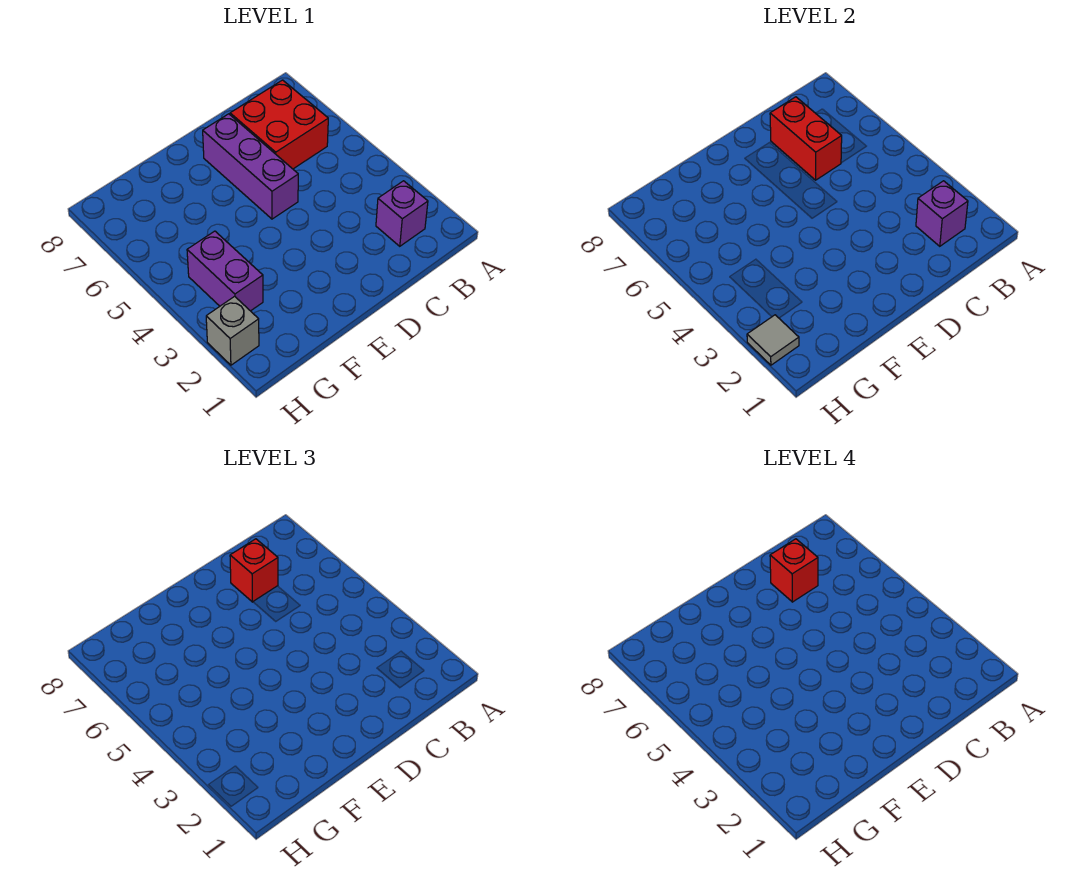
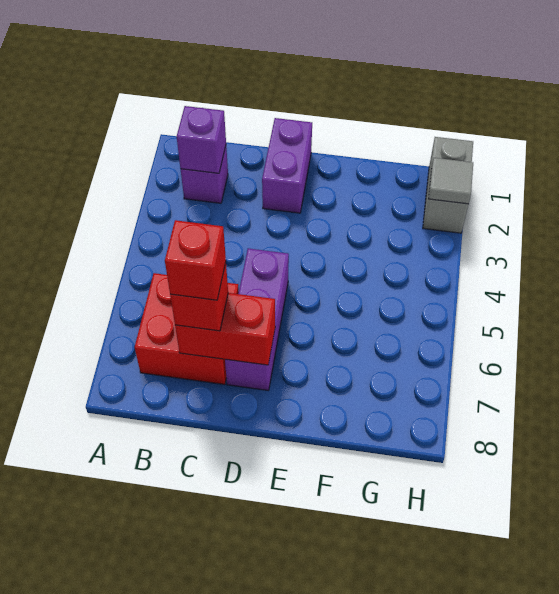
red 1x2 brick [770,97,842,180] -> red 1x2 brick turned to [175,293,275,365]
purple 1x2 brick [187,231,263,311] -> purple 1x2 brick moved to [262,118,312,213]
grey 1x1 brick [206,296,259,365] -> grey 1x2 brick [423,137,473,233]

